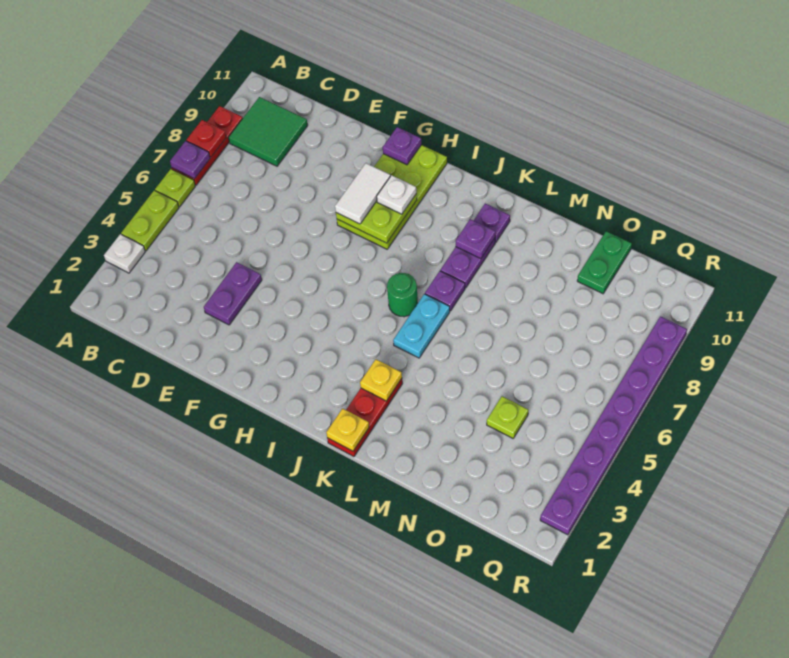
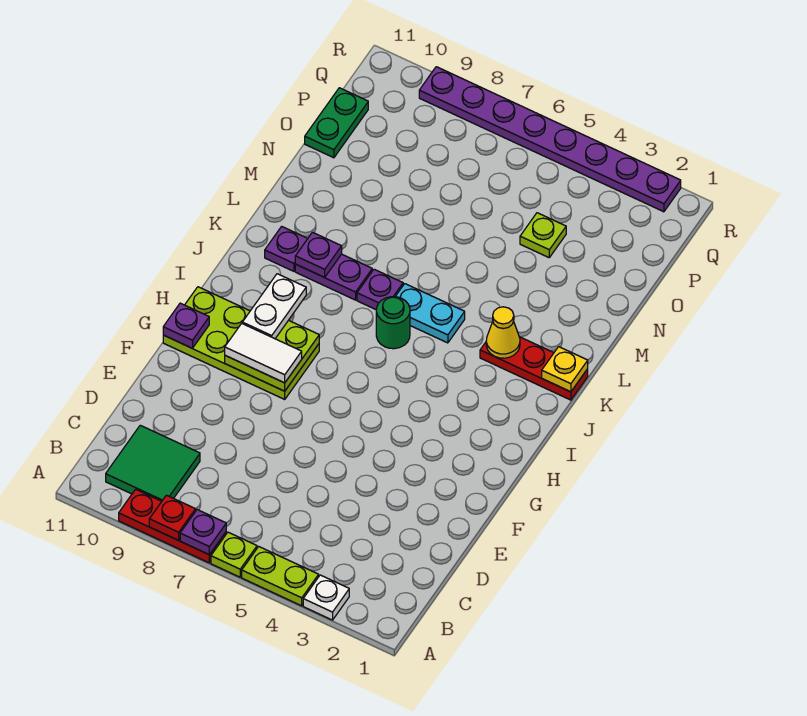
purple 1x2 plate [204,262,262,325] -> none
white 1x1 plate [377,175,416,214] -> white 1x2 plate [242,274,306,339]
yellow 1x1 plate [360,359,402,401] -> yellow 1x1 cone [486,307,520,358]
green 1x2 plate [577,231,632,294] -> green 1x2 plate turned to [305,88,368,158]

